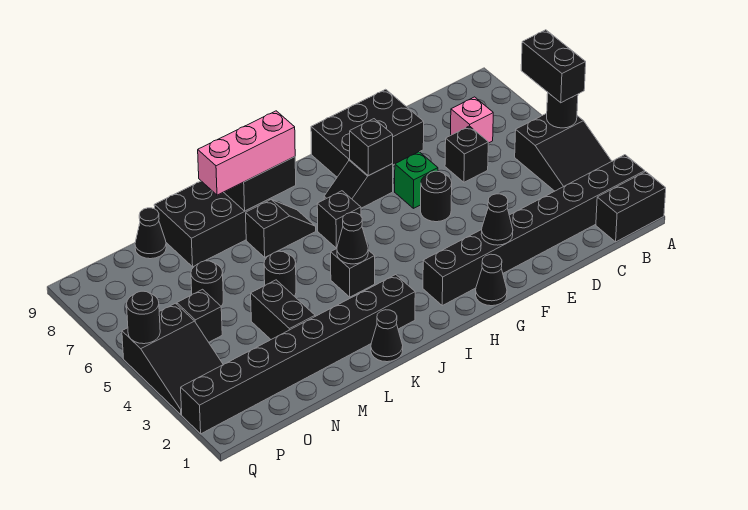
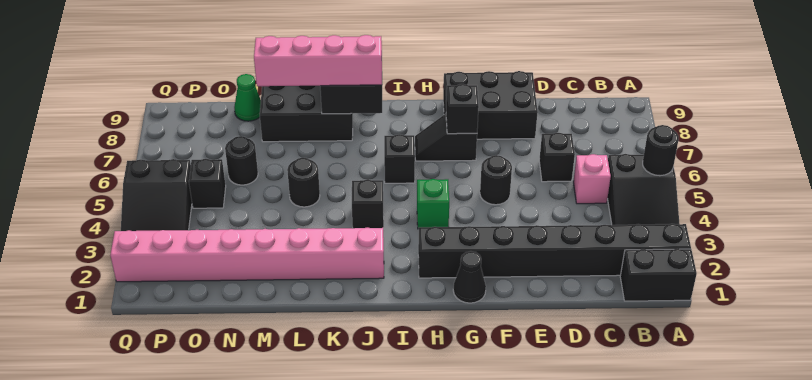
black 1x2 brick [521,30,586,103] -> none
pink 1x1 brick [451,97,493,143] -> pink 1x1 brick moved to [573,154,611,204]
black 1x1 cone [481,194,513,245] -> none
green 1x1 brick [395,152,438,208] -> green 1x1 brick moved to [417,179,449,229]
black 1x8 brick [181,275,415,434] -> pink 1x8 brick [110,228,384,282]
black 1x1 cone [337,213,368,264] -> none
black 1x2 slope [246,200,316,257] -> none
pink 1x3 brick [198,111,295,195] -> pink 1x4 brick [254,35,382,86]
black 1x1 cone [371,310,403,362] -> none
black 1x2 brick [251,280,315,339] -> none
black 1x1 cone [135,208,166,259] -> green 1x1 cone [234,74,261,121]
black 1x1 round brick [127,291,160,344] -> none

